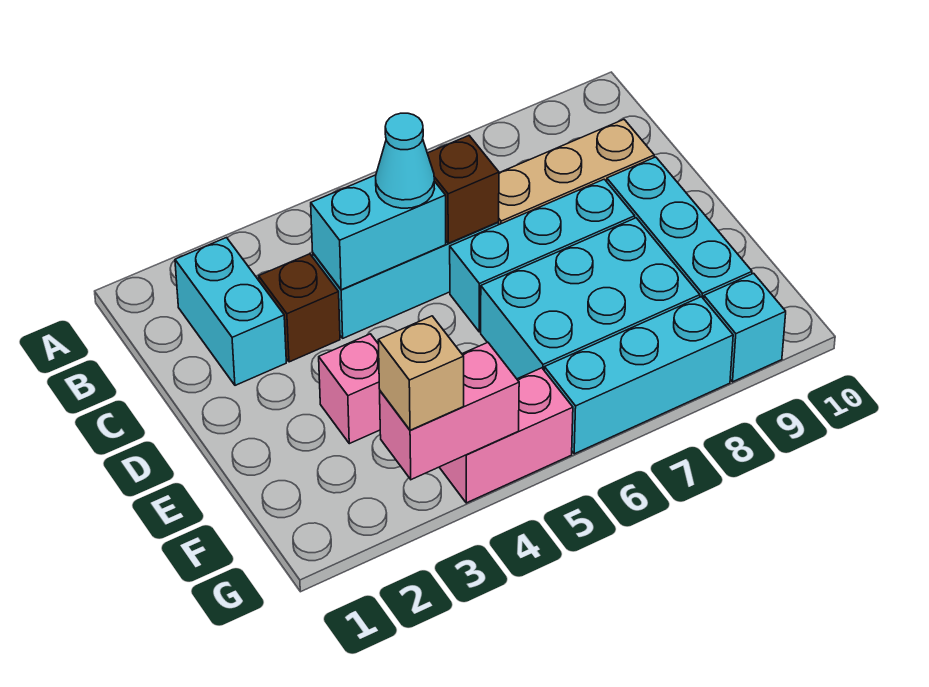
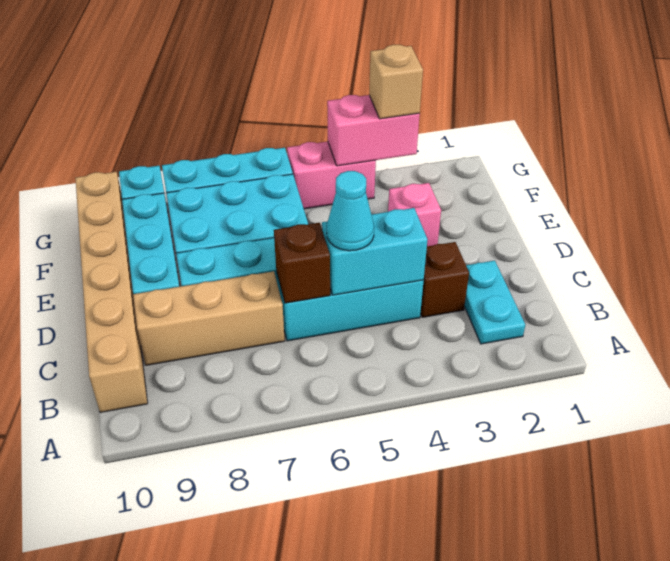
cyan 1x2 brick [175,238,286,385] -> cyan 1x2 plate [464,261,525,344]
none -> tan 1x6 brick [75,172,148,412]

